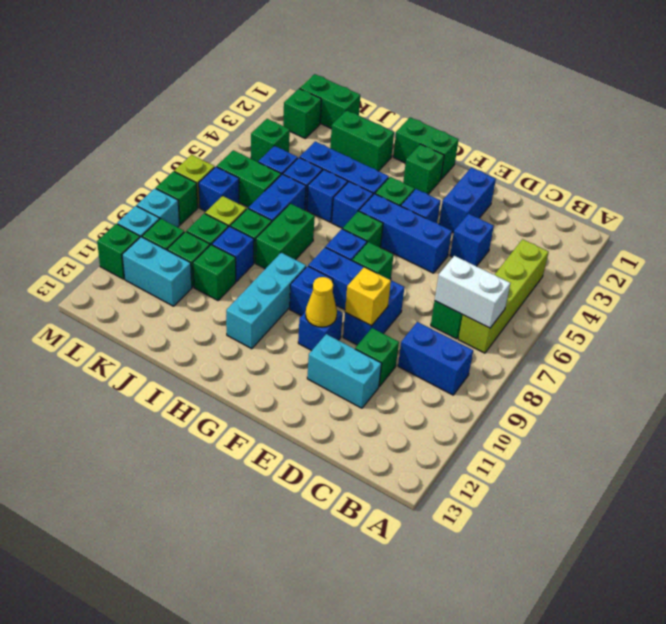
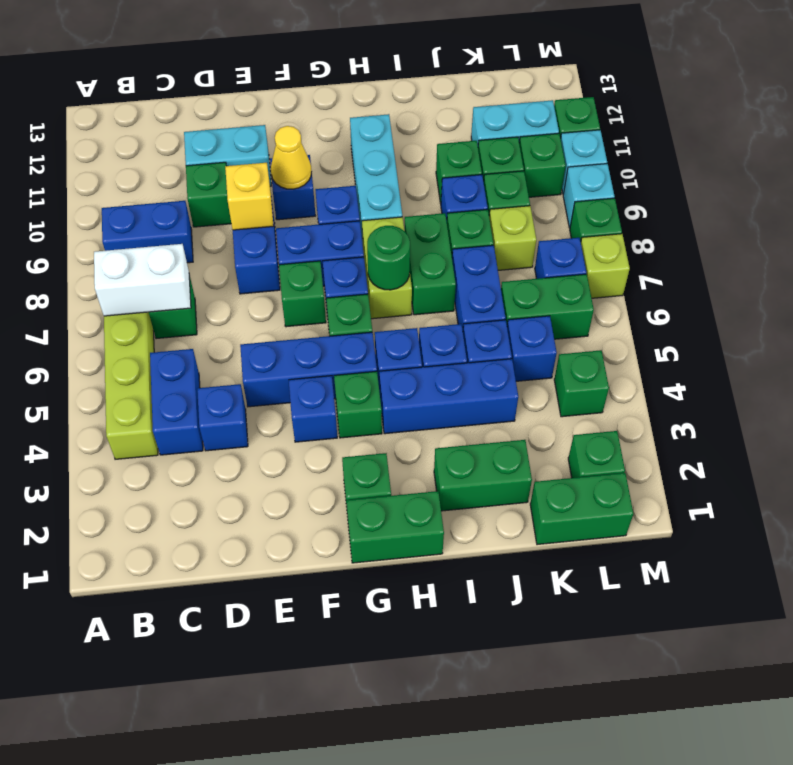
blue 1x2 brick [439,168,496,233] -> blue 1x2 brick moved to [150,349,203,455]
none -> lime 1x2 brick [362,217,412,319]
none -> green 1x1 round brick [367,226,410,290]

